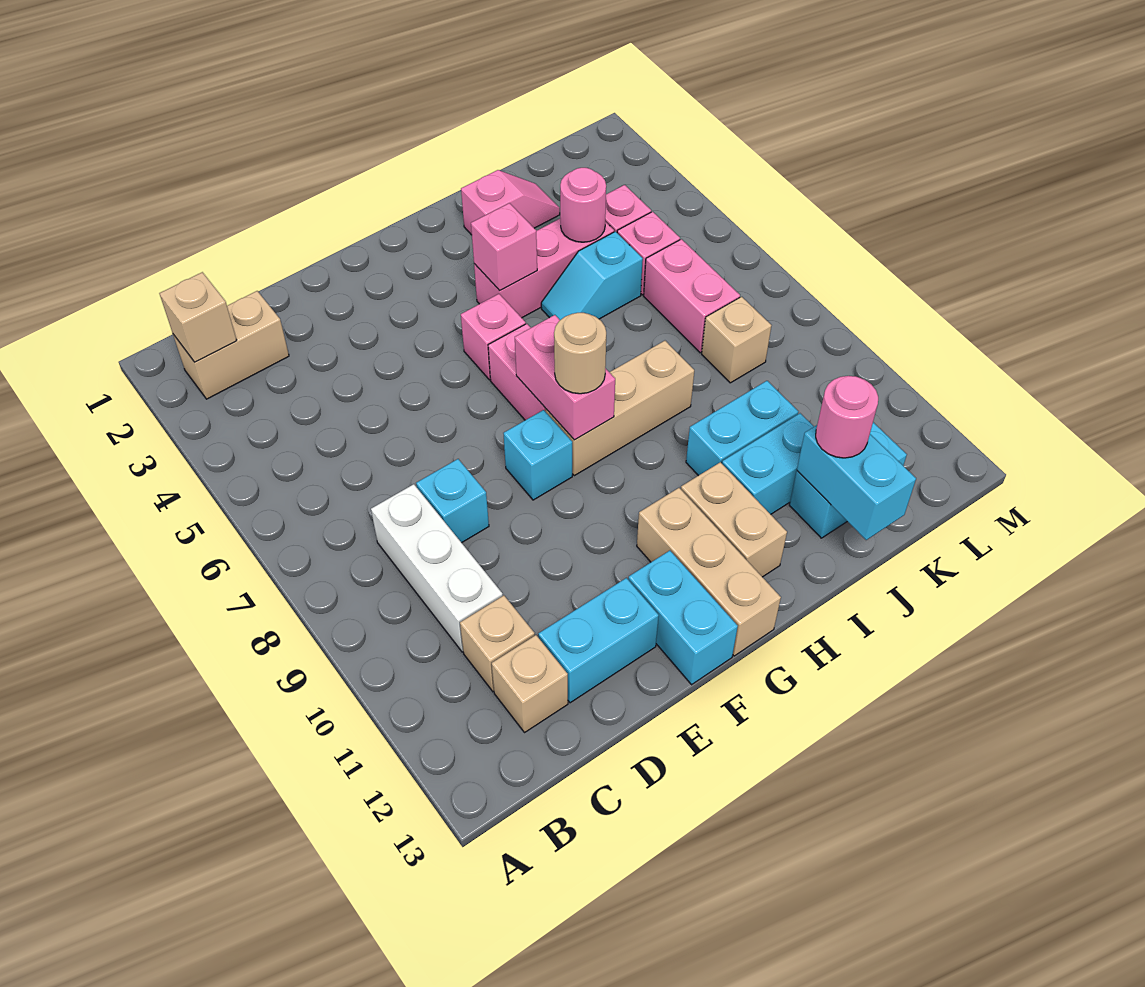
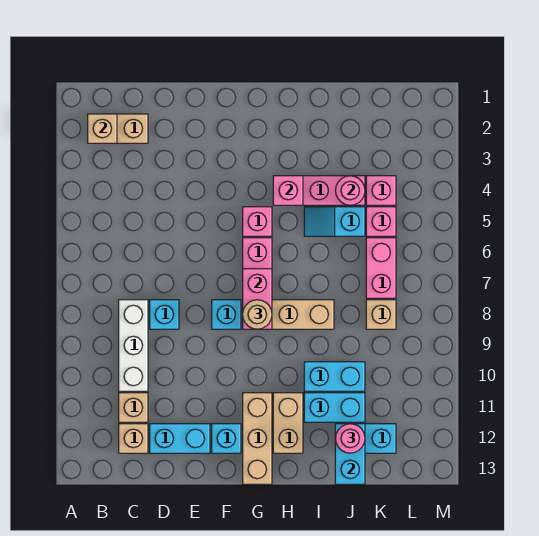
cyan 1x2 brick [628,551,738,685] -> cyan 1x1 brick [212,424,241,453]
pink 1x2 slope [461,170,560,235] -> none

